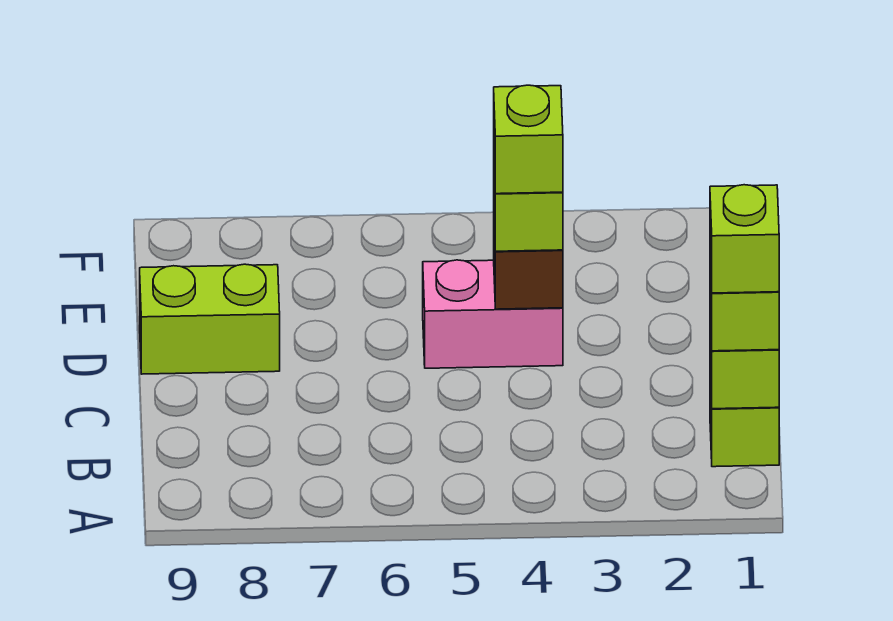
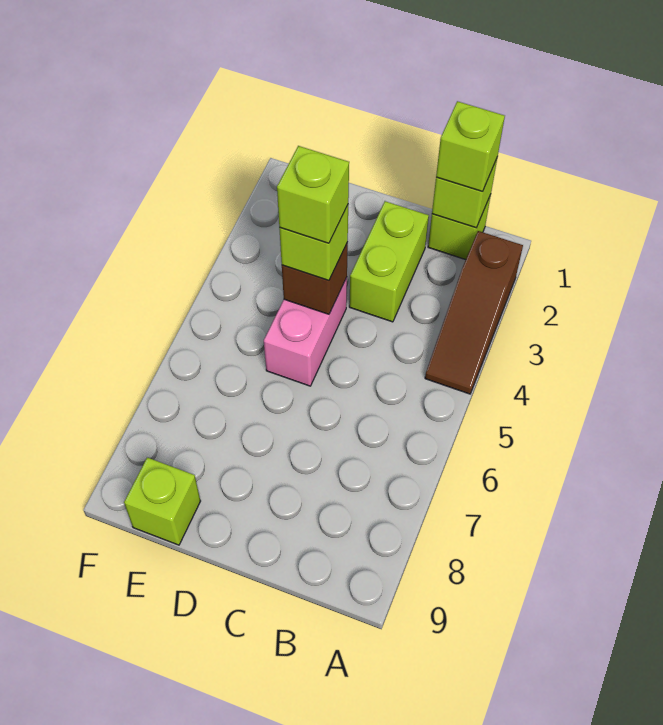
none -> brown 1x3 slope [425,231,523,394]
lime 1x1 brick [710,185,779,293] -> lime 1x1 brick moved to [124,458,200,545]
lime 1x2 brick [140,264,280,374] -> lime 1x2 brick moved to [349,201,429,322]

